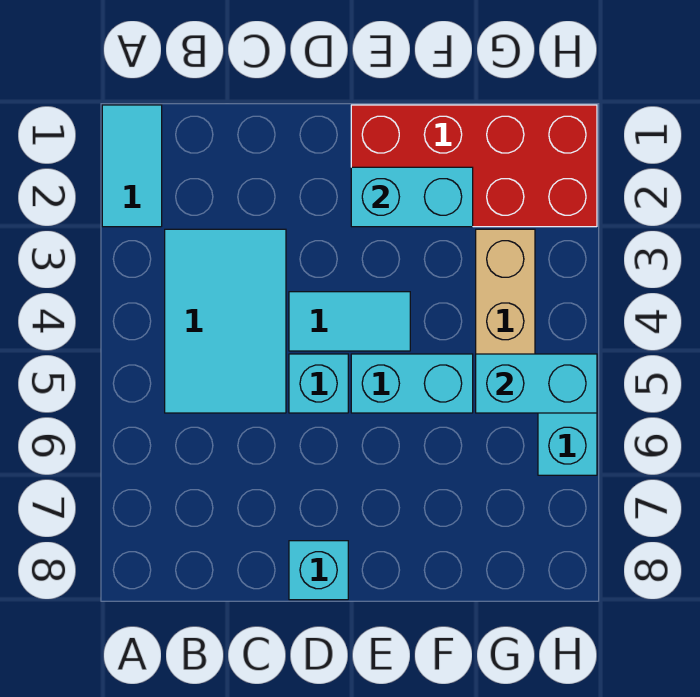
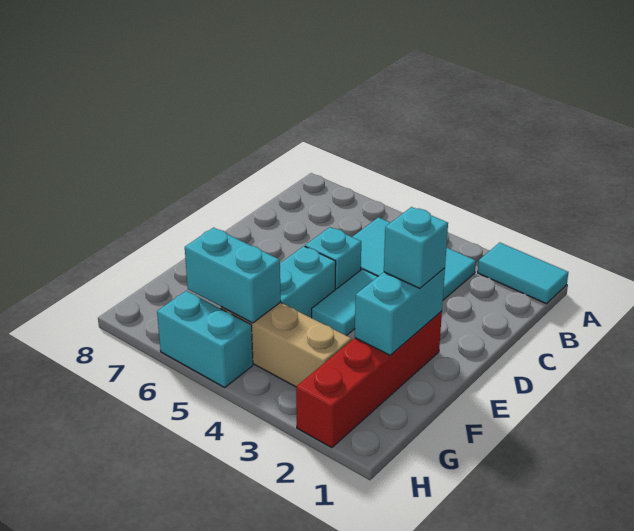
cyan 1x1 brick [289,541,348,600] -> cyan 1x1 brick moved to [384,207,448,288]
red 2x4 brick [351,105,597,227] -> red 1x4 brick [296,311,442,448]
cyan 1x2 brick [476,354,597,413] -> cyan 1x2 brick turned to [185,228,281,323]

